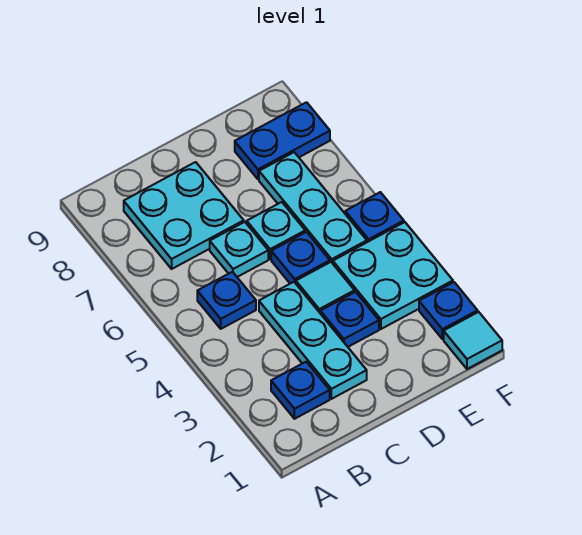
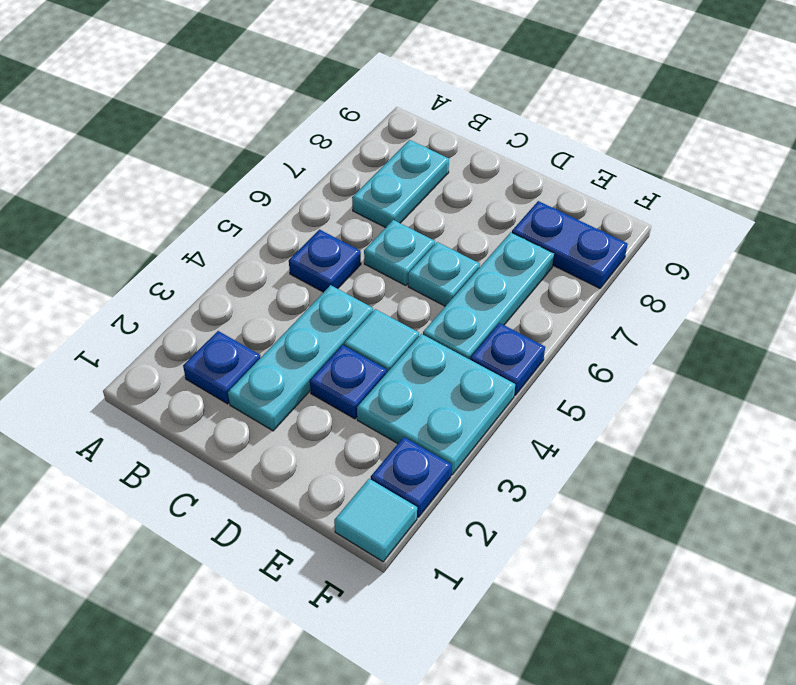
cyan 2x2 plate [124,162,244,269] -> cyan 1x2 plate [352,140,449,228]
blue 1x1 plate [271,232,330,284] -> none

